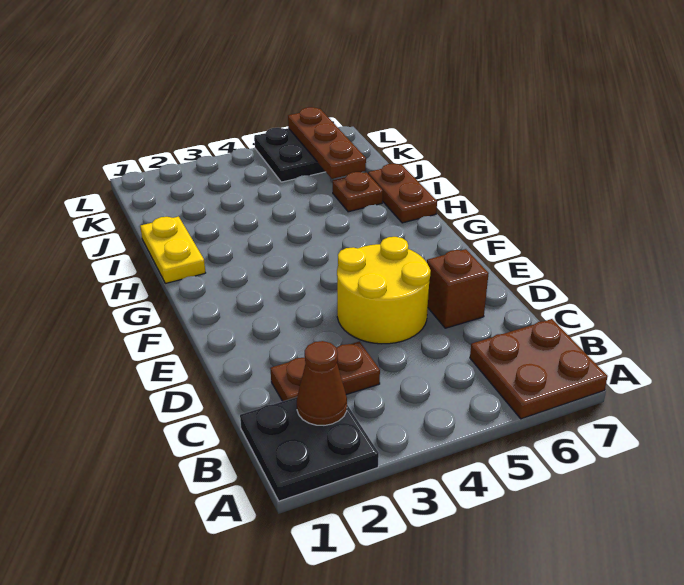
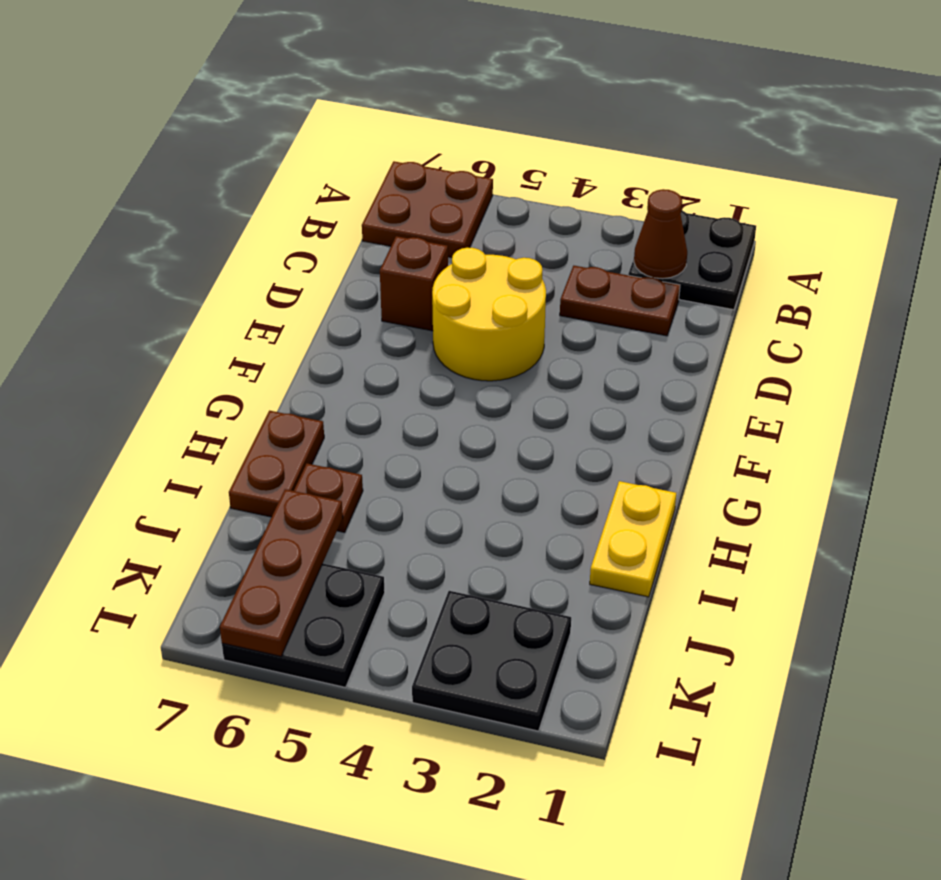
none -> black 2x2 plate [412,591,571,731]

